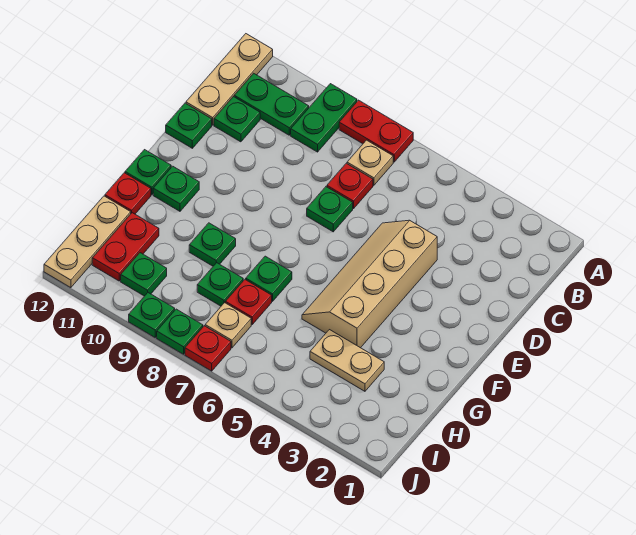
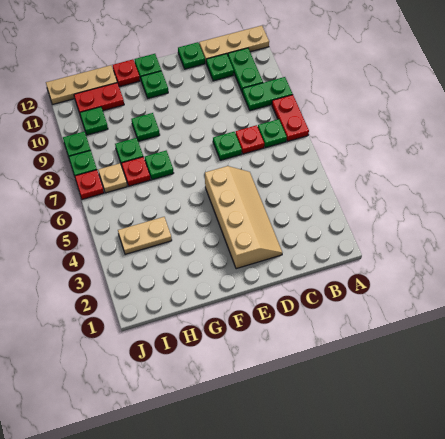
tan 1x1 plate [347,140,393,185] -> green 1x1 plate [258,119,287,148]
tan 2x4 slope [302,220,437,348] -> tan 2x4 slope turned to [205,166,282,269]
tan 1x2 plate [310,330,384,391] -> tan 1x2 plate turned to [118,217,172,254]

